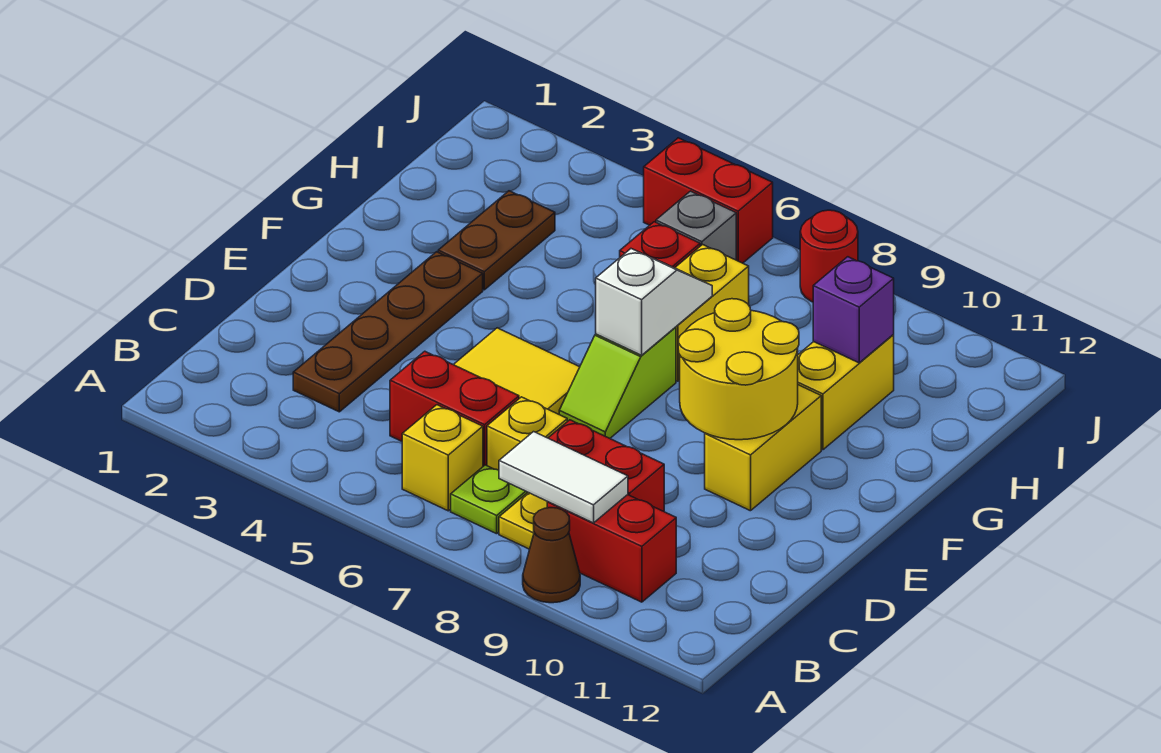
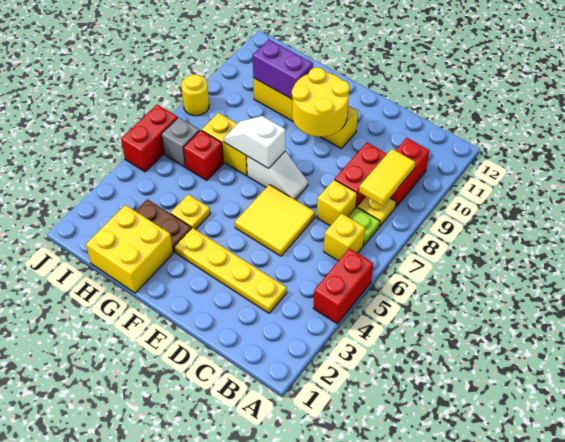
brown 1x1 cone [523,508,580,603] -> none
white 1x2 tile [499,432,628,523] -> yellow 1x2 tile [359,149,415,206]
brown 1x4 plate [293,252,483,412] -> yellow 1x4 plate [175,228,287,313]
red 1x2 brick [390,351,519,466] -> red 1x2 brick moved to [313,249,374,324]
lime 1x2 slope [559,327,676,438] -> white 1x2 slope [247,151,308,200]
none -> yellow 2x2 brick [86,205,173,293]
none -> yellow 1x1 plate [171,194,210,230]
purple 1x1 brick [813,257,894,363] -> purple 1x2 brick [253,39,313,99]
red 1x1 round brick [800,210,858,302] -> yellow 1x1 round brick [181,74,209,116]

